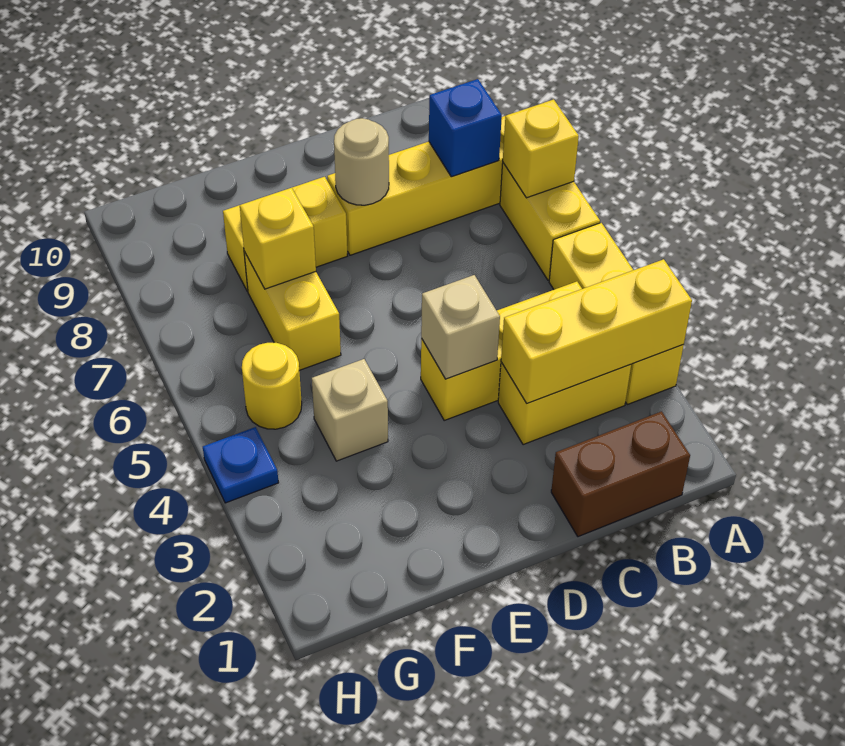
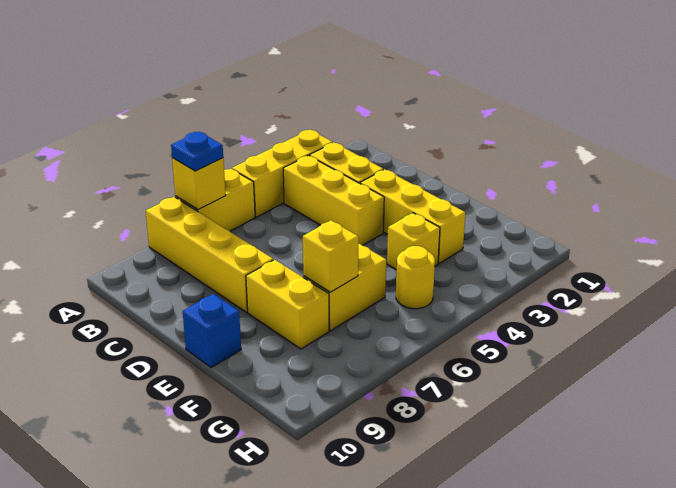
yellow 1x3 brick [501,259,692,403] -> yellow 1x3 brick moved to [360,169,465,263]
brown 1x2 brick [551,411,690,537] -> none
blue 1x1 brick [429,79,502,177] -> blue 1x1 brick moved to [183,294,241,368]
tan 1x1 brick [421,275,500,379] -> none
tan 1x1 round brick [334,118,389,205] -> none
tan 1x1 brick [312,359,388,461] -> yellow 1x1 brick [387,213,440,270]
blue 1x1 plate [203,427,279,503] -> blue 1x1 plate moved to [171,132,223,171]

